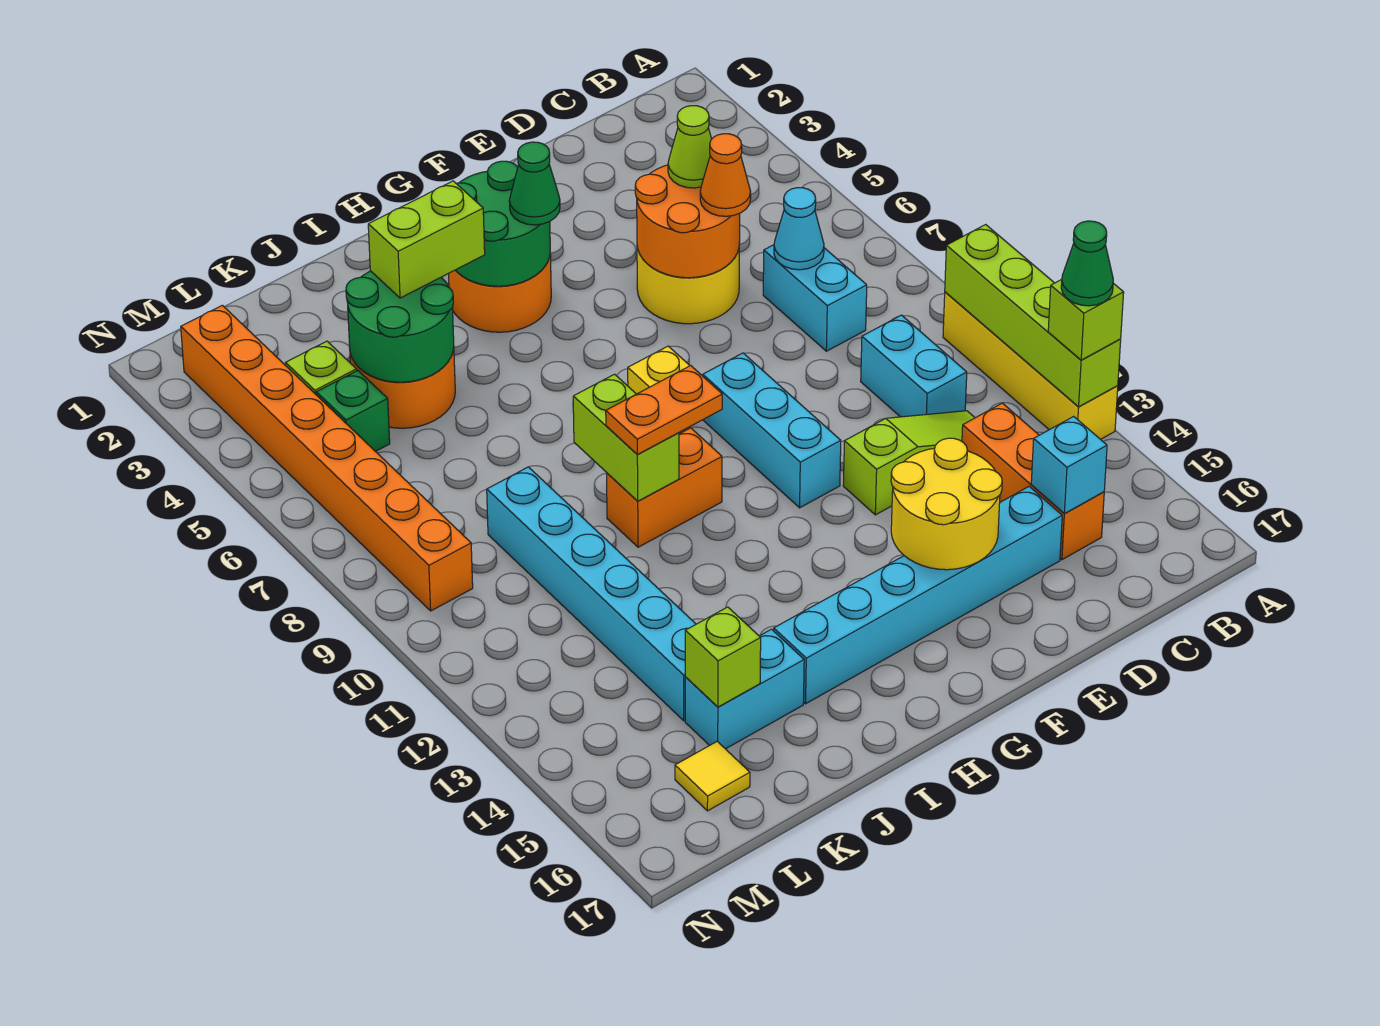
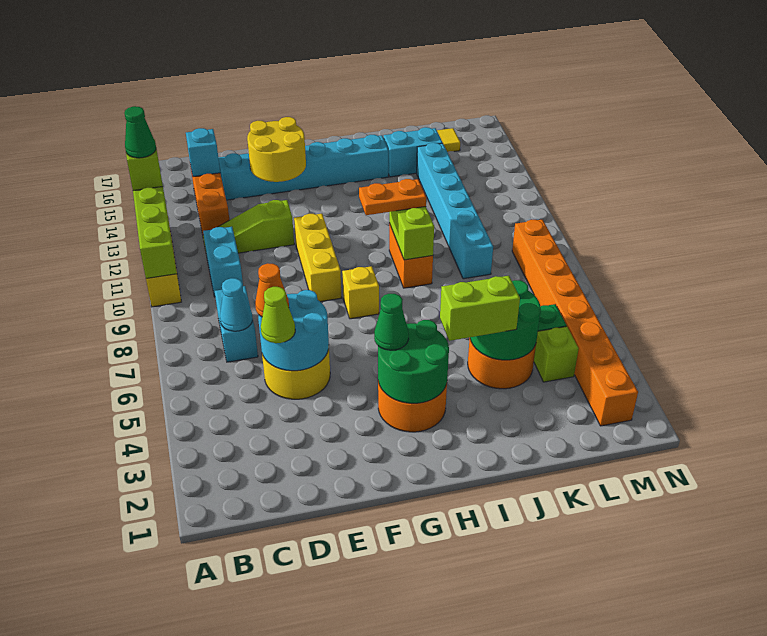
orange 2x2 round brick [635,165,740,278] -> cyan 2x2 round brick [258,290,329,371]
cyan 1x3 brick [702,353,841,508] -> yellow 1x3 brick [294,214,342,302]
orange 1x2 brick [607,428,722,547] -> orange 1x2 brick turned to [389,223,433,288]
lime 1x1 brick [685,607,761,707] -> none

